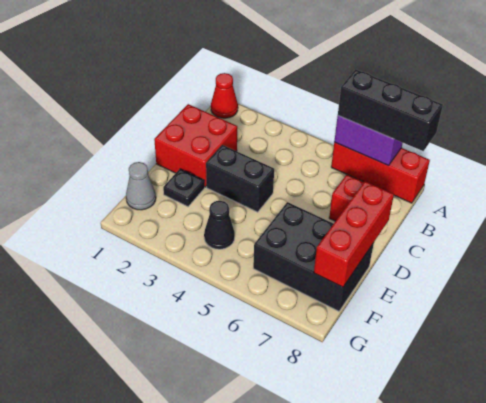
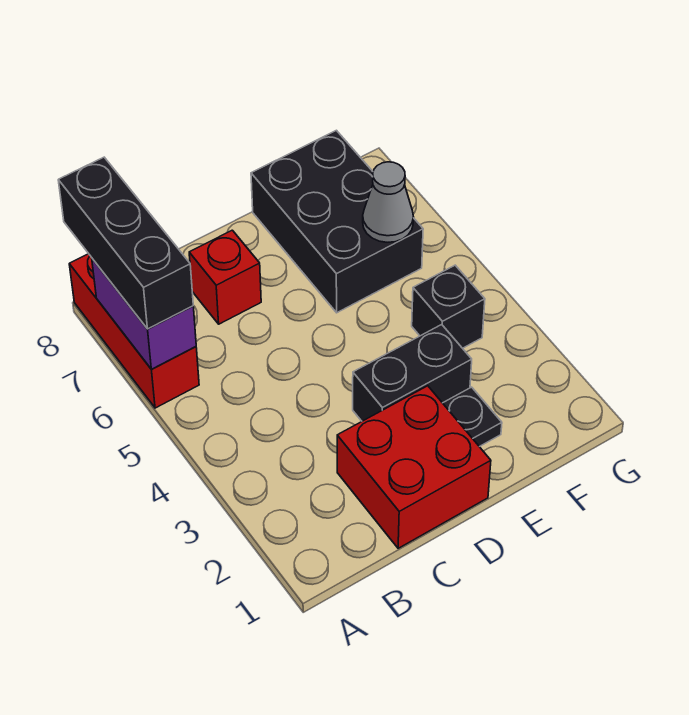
red 1x1 cone [211,73,238,118] -> none
black 1x2 brick [206,145,274,212] -> black 1x2 brick turned to [353,325,472,421]
red 1x3 brick [314,181,394,287] -> none
grey 1x1 cone [126,162,156,210] -> grey 1x1 cone moved to [363,162,413,242]
black 1x1 cone [204,201,235,249] -> black 1x1 brick [412,265,485,348]

